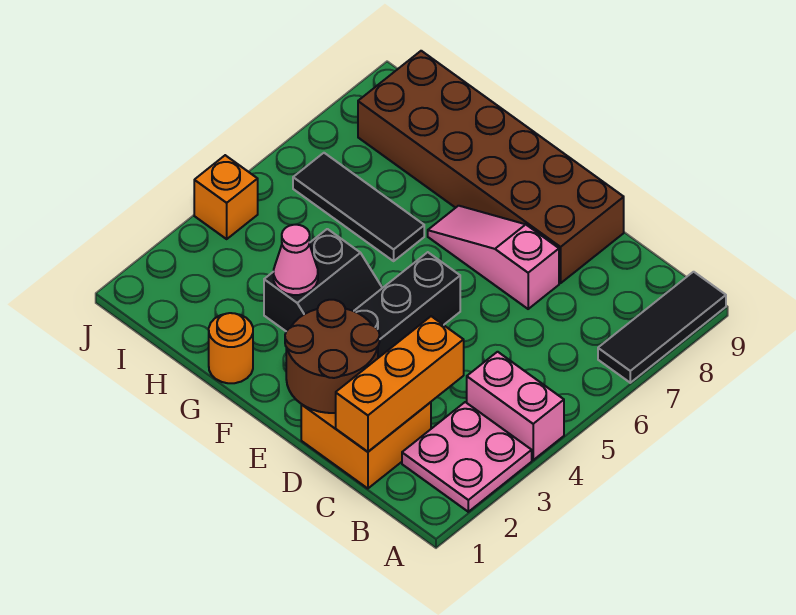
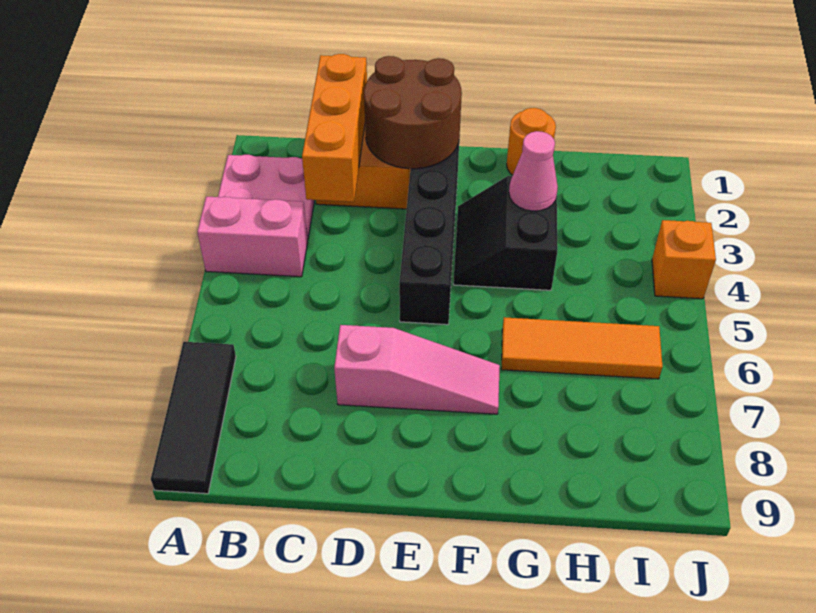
brown 2x6 brick [358,51,624,283] -> none
black 1x3 tile [293,153,424,261] -> orange 1x3 tile [501,317,663,379]

